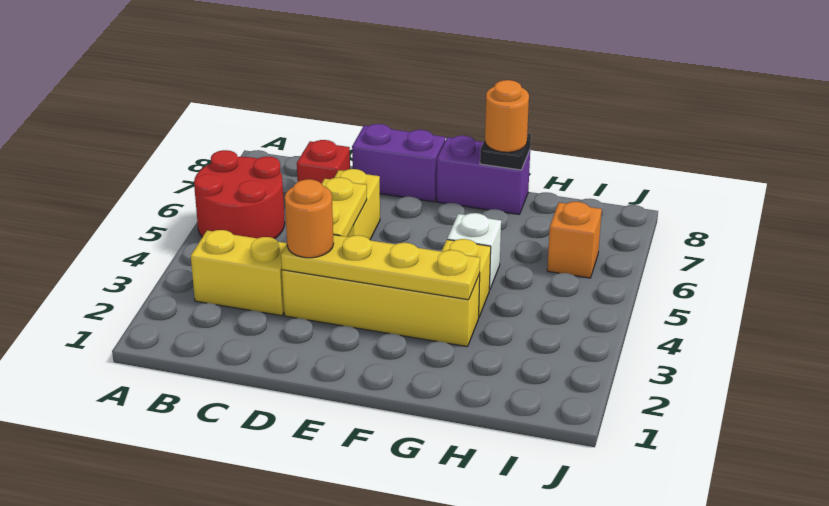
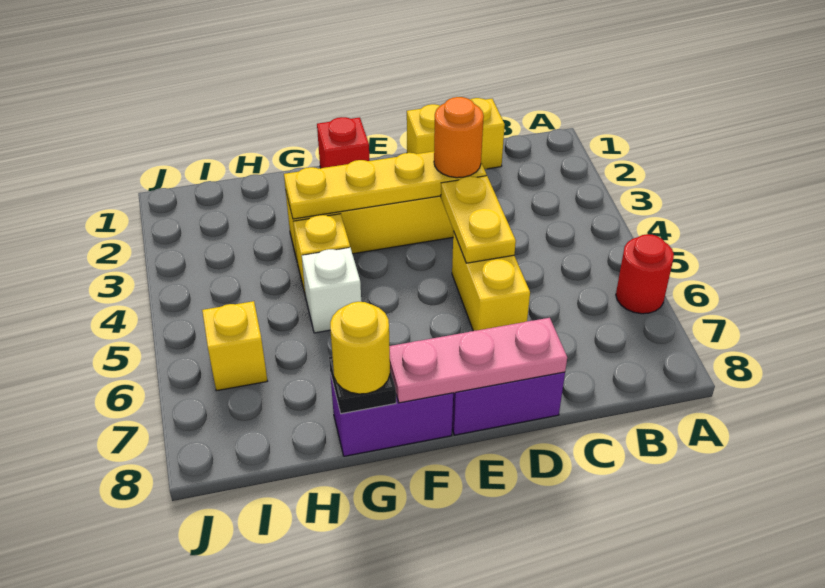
red 2x2 round brick [194,150,285,239] -> red 1x1 round brick [616,234,674,314]
yellow 1x2 brick [191,230,287,316] -> yellow 1x2 brick moved to [407,98,505,169]
red 1x1 brick [297,140,350,184] -> red 1x1 brick moved to [317,117,369,168]
none -> pink 1x3 plate [389,318,567,403]
orange 1x1 round brick [485,80,529,152] -> yellow 1x1 round brick [330,302,390,394]
orange 1x1 brick [547,202,602,278] -> yellow 1x1 brick [202,301,267,391]

